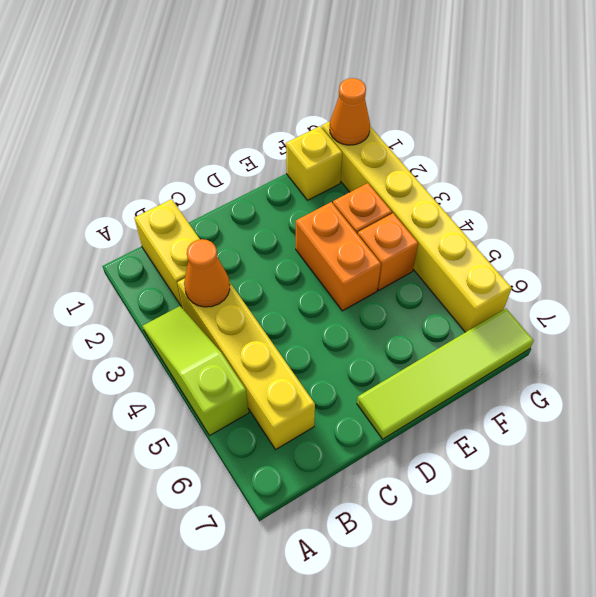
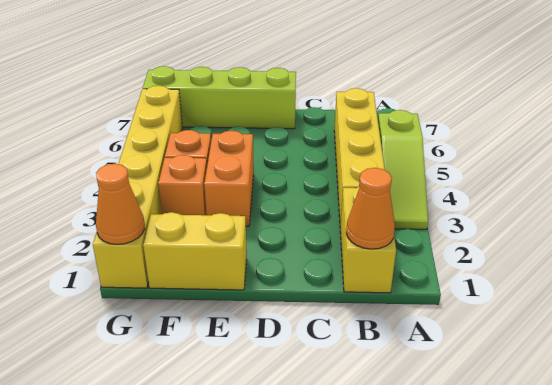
orange 1x1 cone [184,239,230,307] -> orange 1x1 cone moved to [346,168,395,249]
lime 1x4 tile [357,309,534,439] -> lime 1x4 brick [143,66,296,129]
yellow 1x1 brick [286,126,342,200] -> yellow 1x2 brick [143,212,247,290]

